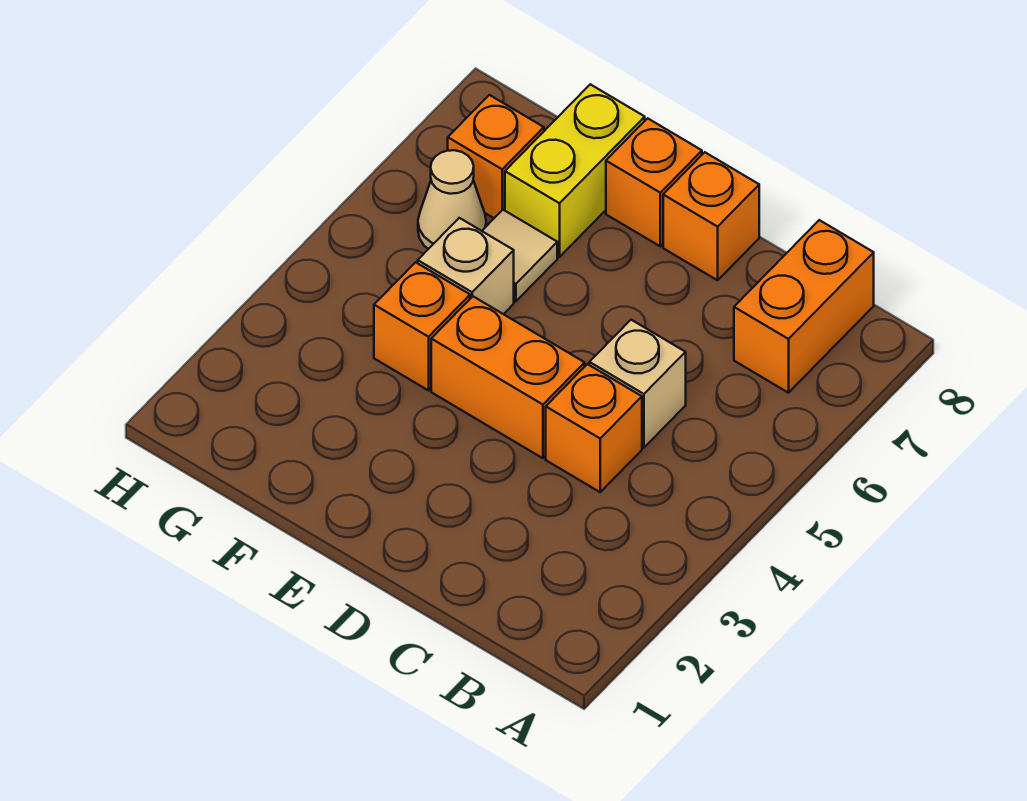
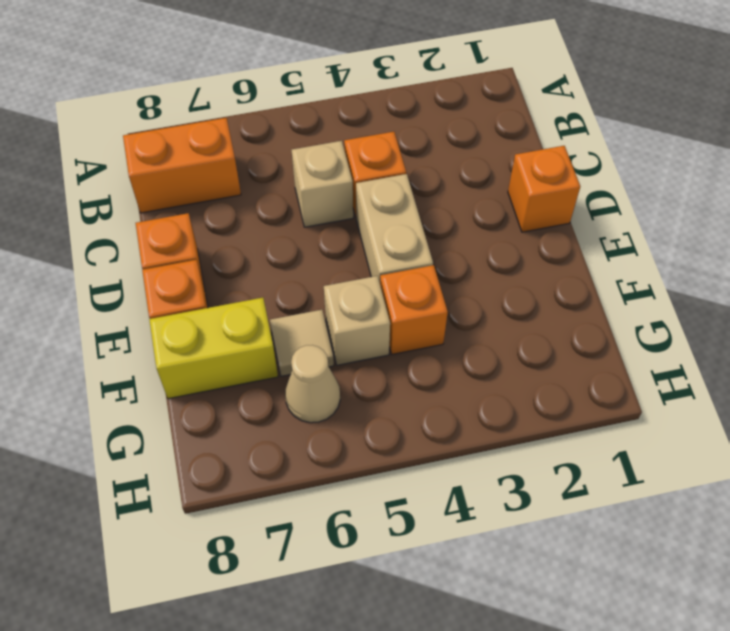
orange 1x2 brick [431,296,585,458] -> tan 1x2 brick [356,174,433,282]
orange 1x1 brick [448,95,544,218] -> orange 1x1 brick moved to [508,146,580,232]

